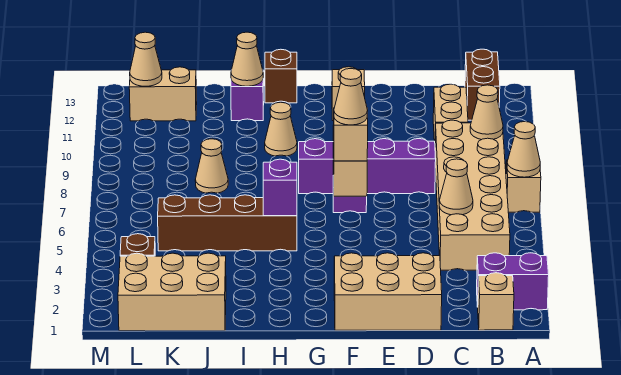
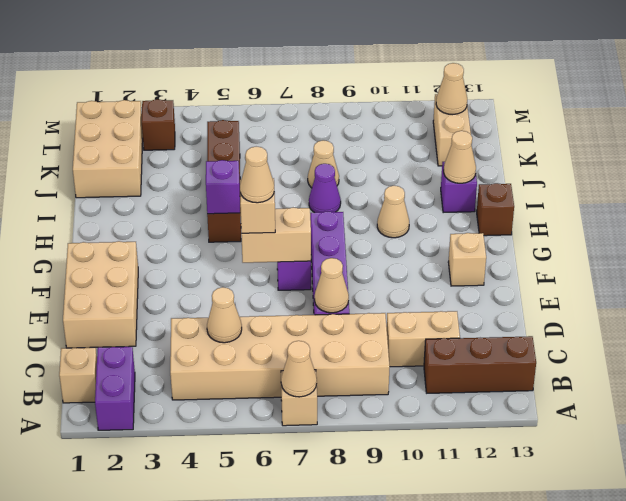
tan 1x1 cone [470,85,503,140] -> tan 1x1 cone moved to [315,258,349,313]
brown 1x2 brick [465,49,500,120] -> brown 1x3 brick [424,336,536,393]
none -> purple 1x1 cone [309,164,341,213]

